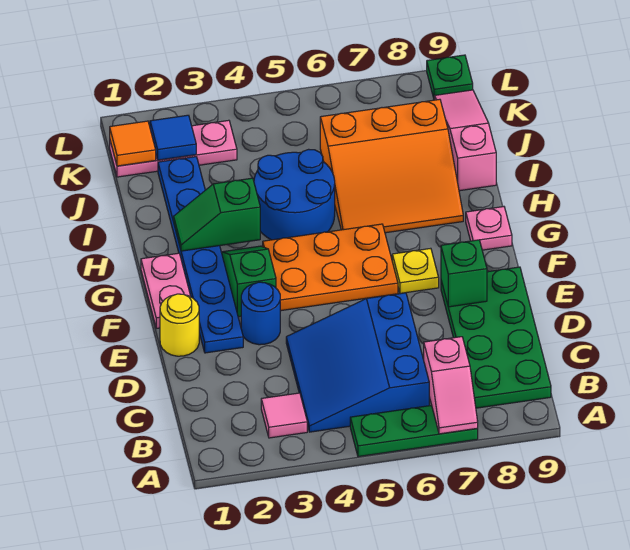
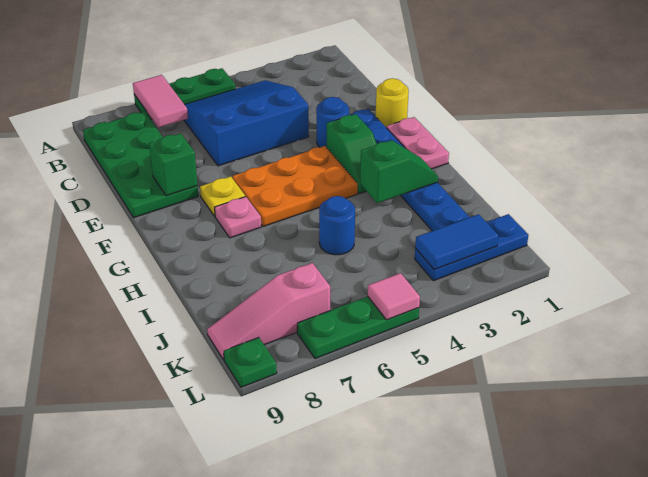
pink 1x2 slope [424,337,478,434] -> pink 1x2 tile [133,75,188,128]
pink 1x1 tile [261,393,307,438] -> pink 1x1 tile moved to [368,273,420,320]
blue 3x3 slope [286,293,429,432] -> blue 3x3 slope turned to [184,80,309,166]
pink 1x1 plate [466,207,512,250] -> pink 1x1 plate moved to [215,197,261,238]
blue 2x2 round brick [254,149,335,240] -> blue 1x1 round brick [319,196,355,255]
orange 3x3 slope [320,99,463,233] -> none
pink 1x3 slope [434,90,496,191] -> pink 1x3 slope turned to [207,263,330,360]
pink 1x3 plate [110,120,237,177] -> blue 1x3 plate [415,214,528,281]
orange 1x1 tile [110,121,156,166] -> none
blue 1x1 tile [150,115,196,160] -> blue 1x2 tile [415,214,499,270]
none -> green 1x3 plate [297,297,419,359]

